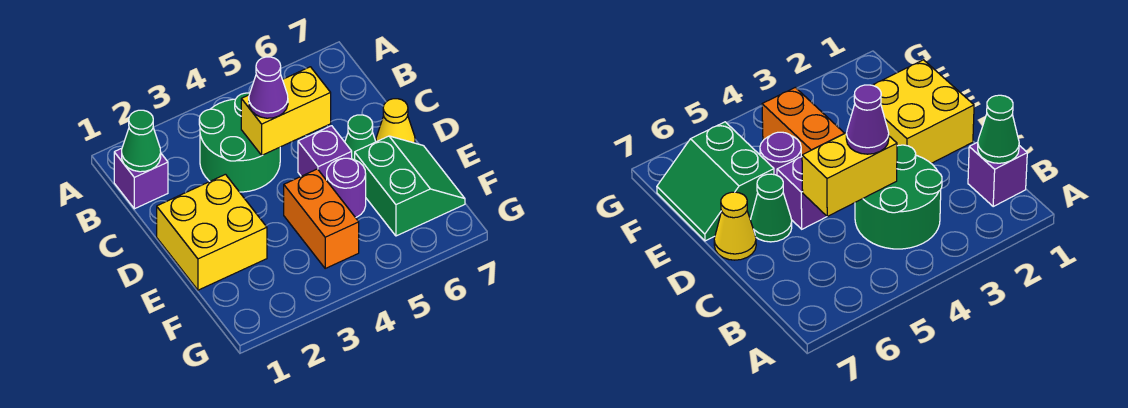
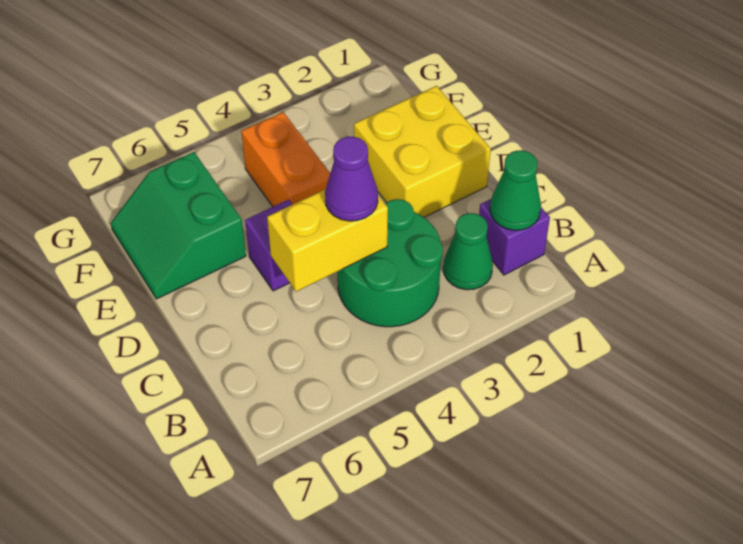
green 1x1 cone [345,115,376,160] -> green 1x1 cone moved to [443,213,493,290]
yellow 1x1 cone [376,99,415,143] -> none
purple 1x1 round brick [327,158,366,218] -> none

